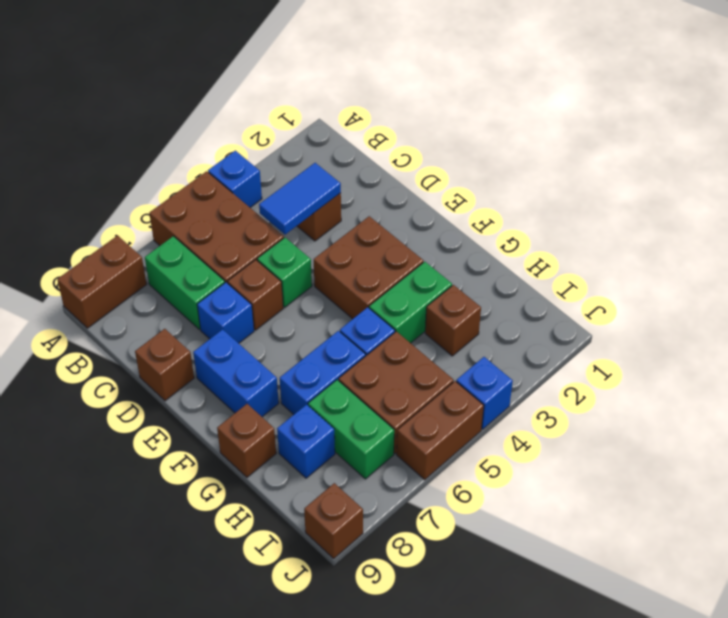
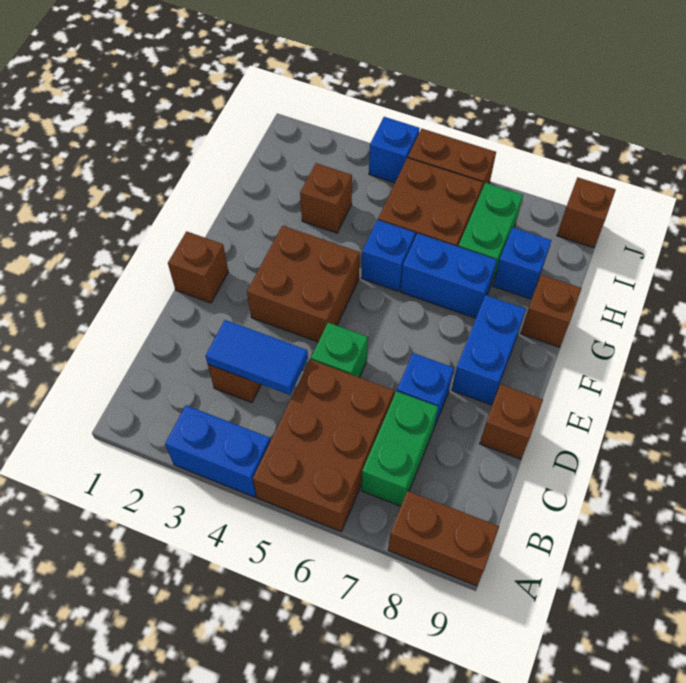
blue 1x1 brick [208,151,262,207] -> blue 1x2 brick [165,405,270,497]
brown 1x1 brick [227,260,283,330] -> brown 1x1 brick moved to [168,231,228,303]
green 1x2 brick [369,262,452,343] -> none

